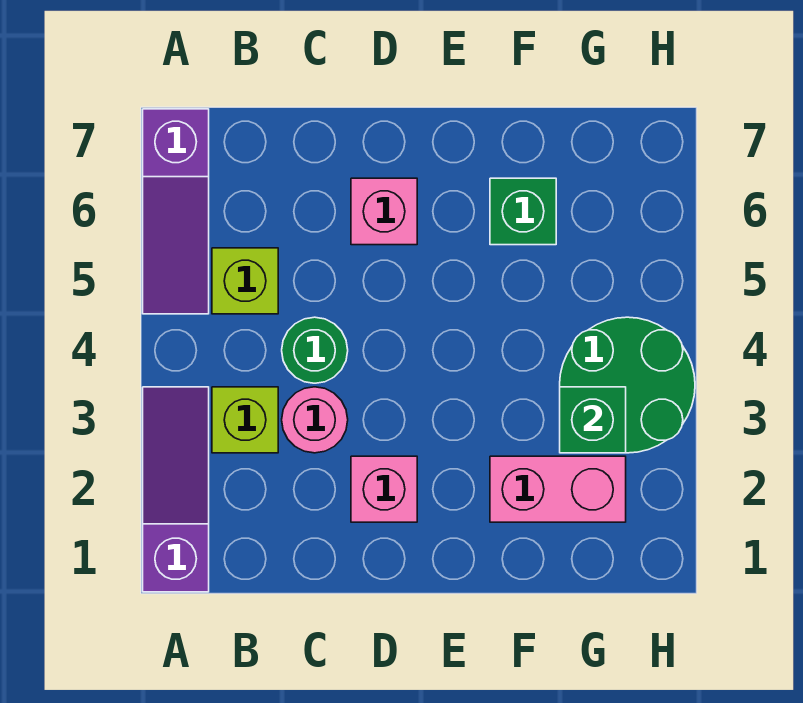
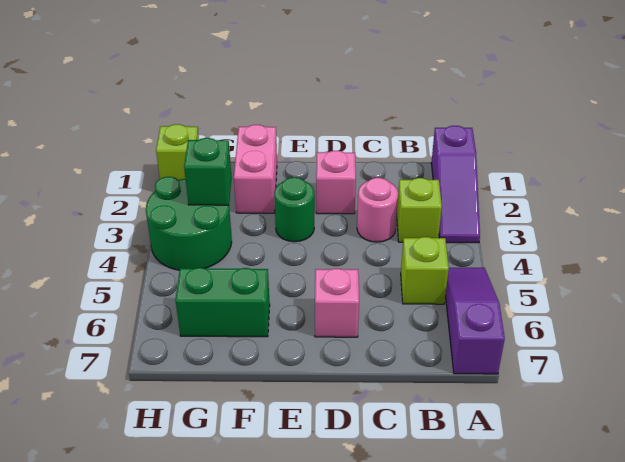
green 1x1 round brick [282,317,348,383] -> green 1x1 round brick moved to [274,177,314,242]
pink 1x2 brick [490,456,626,522] -> pink 1x2 brick turned to [234,125,277,213]
green 1x1 brick [490,178,556,245] -> green 1x2 brick [175,268,270,337]
none -> lime 1x1 brick [156,124,199,180]

